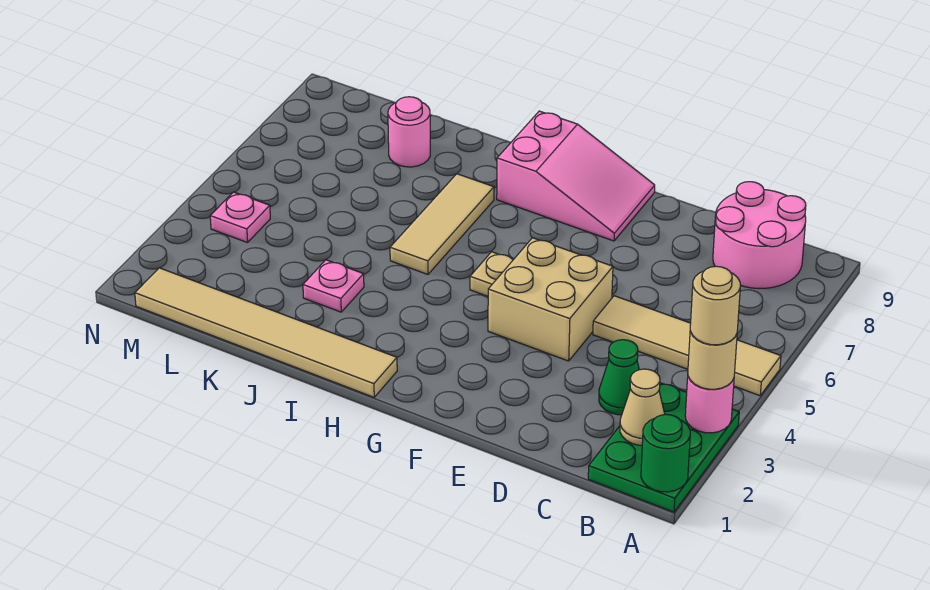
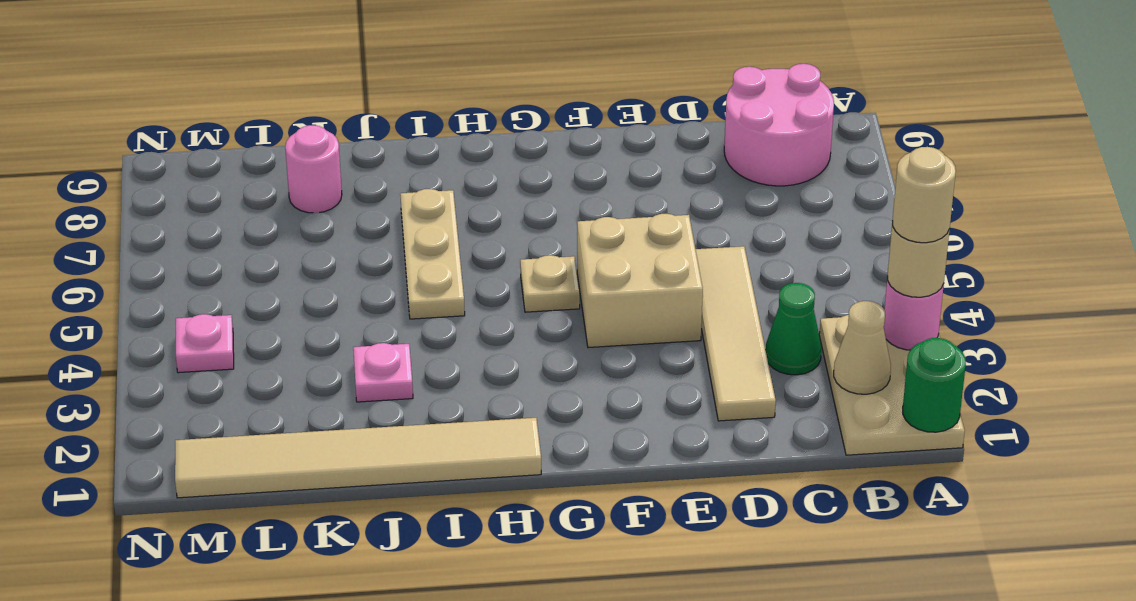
green 2x3 plate [588,383,739,512] -> tan 2x3 plate [819,315,965,455]
tan 1x4 tile [593,296,781,396] -> tan 1x4 tile turned to [696,246,776,421]
pink 2x3 slope [497,111,655,241] -> none
tan 1x3 tile [390,174,494,274] -> tan 1x3 plate [400,189,465,319]

